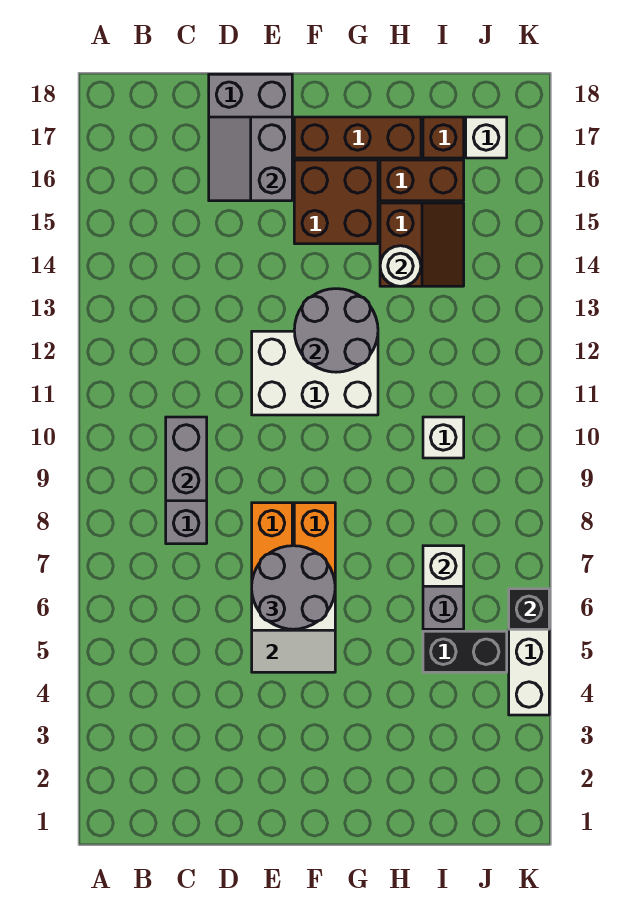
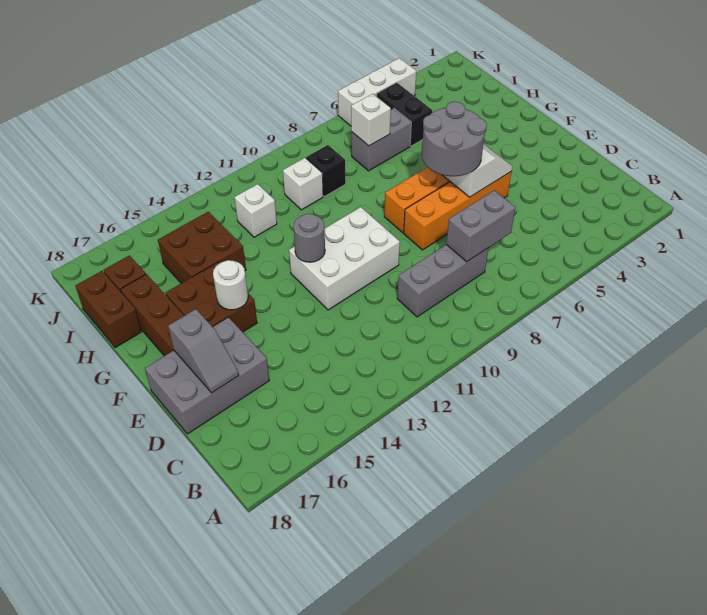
grey 1x2 brick [166,417,207,501] -> grey 1x2 brick moved to [446,190,516,262]
grey 2x2 slope [209,117,292,201] -> grey 1x2 slope [168,309,239,393]
white 2x3 brick [252,331,378,415] -> white 2x3 brick turned to [289,207,400,310]
grey 2x2 round brick [294,289,378,372] -> grey 1x1 round brick [293,214,325,262]
brown 2x2 slope [380,203,464,286] -> brown 2x2 brick [158,212,246,283]
white 1x1 round brick [380,246,421,286] -> white 1x1 round brick moved to [213,260,248,310]
brown 1x2 brick [380,160,464,201] -> brown 1x2 brick moved to [75,271,141,348]
white 1x1 brick [466,117,507,158] -> white 1x1 brick moved to [235,184,277,237]
black 1x1 brick [509,589,549,629] -> black 1x1 brick moved to [306,145,346,196]

